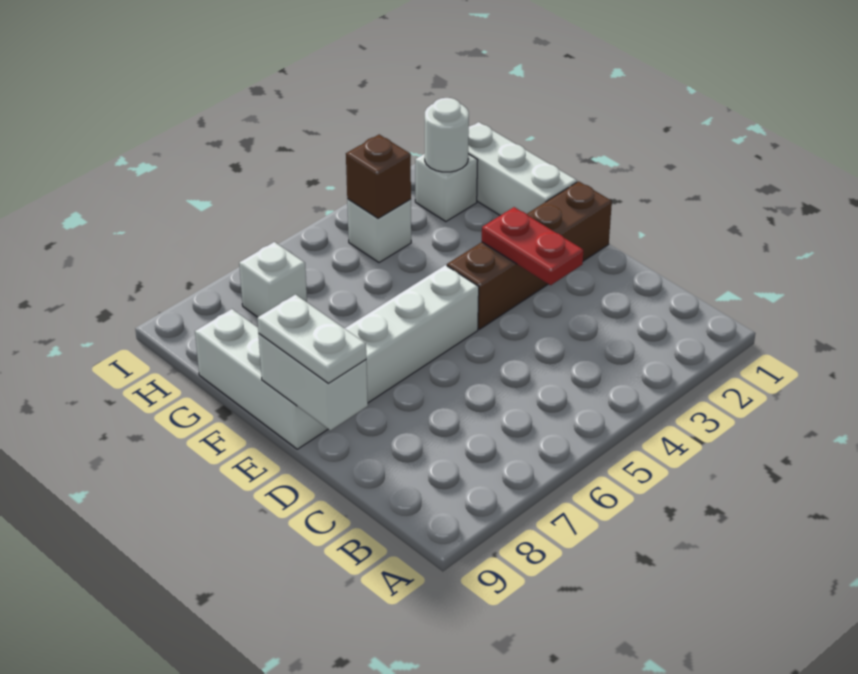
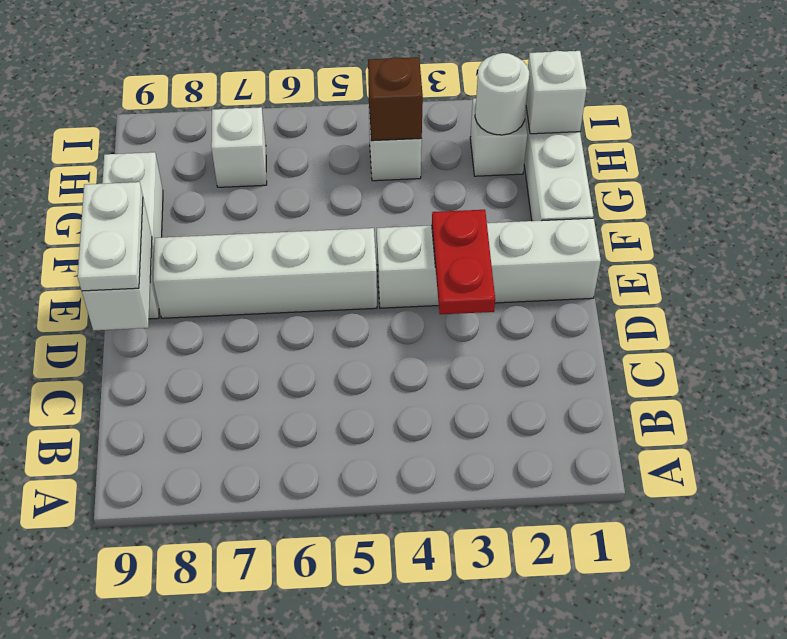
brown 1x4 brick [447,181,612,329] -> white 1x4 brick [377,218,601,308]
none -> white 1x1 brick [526,51,587,134]

